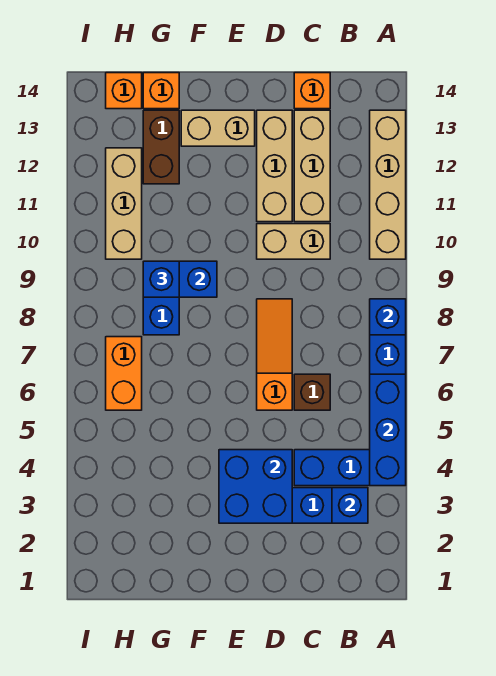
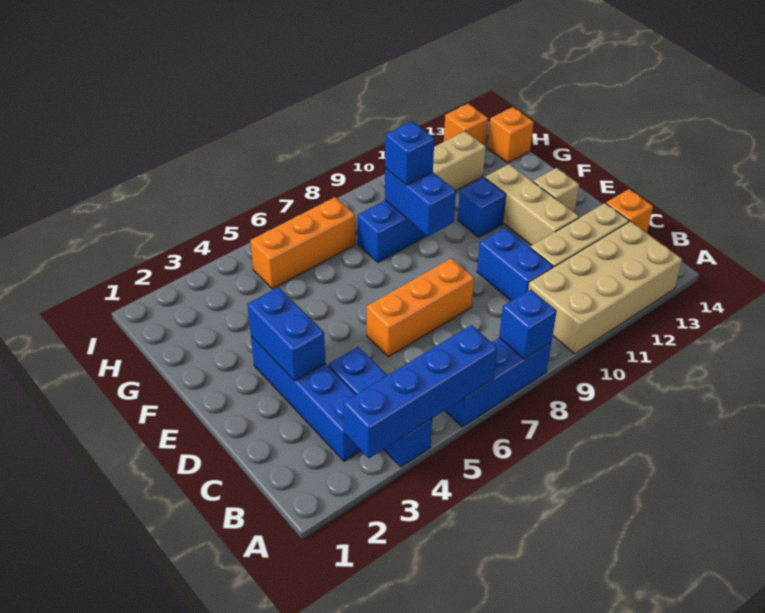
blue 1x3 brick [370,374,406,486] -> blue 1x4 brick [344,325,497,458]
tan 1x4 brick [370,110,406,259] -> tan 2x4 brick [528,221,682,354]
blue 1x1 brick [332,488,368,523] -> blue 1x1 brick moved to [458,178,506,237]
brown 1x1 brick [294,374,330,410] -> none
tan 1x2 brick [257,224,330,259] -> blue 1x2 brick [477,228,553,301]
blue 2x2 brick [219,450,292,523] -> blue 1x2 brick [247,287,326,381]
orange 1x3 slope [257,299,292,410] -> orange 1x3 brick [367,258,474,357]
tan 1x3 brick [257,110,292,222] -> tan 1x3 brick turned to [485,164,579,245]
tan 1x2 brick [181,110,255,146] -> tan 1x1 brick [533,168,579,213]
brown 1x2 brick [143,110,179,184] -> none
orange 1x1 brick [143,73,179,109] -> orange 1x1 brick moved to [444,104,488,146]
orange 1x2 brick [106,337,142,410] -> orange 1x3 brick [250,197,355,289]

